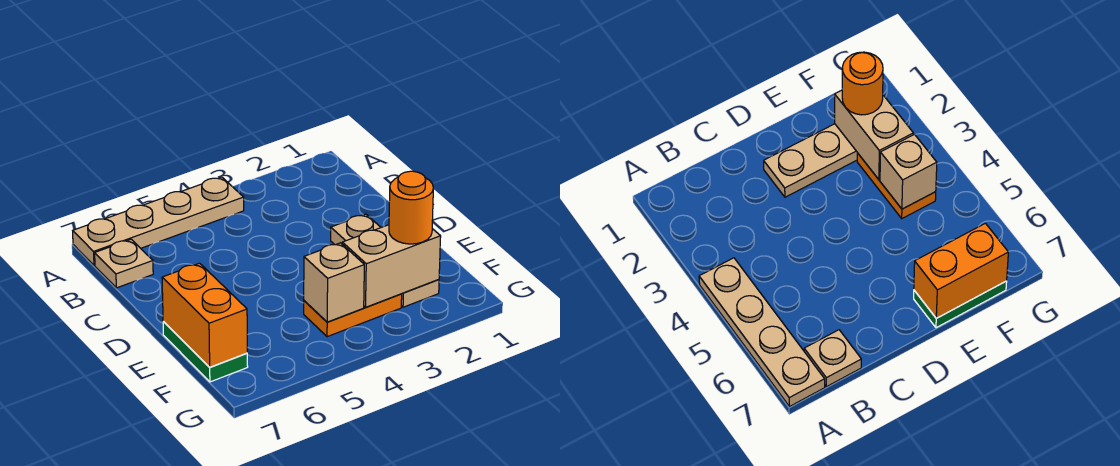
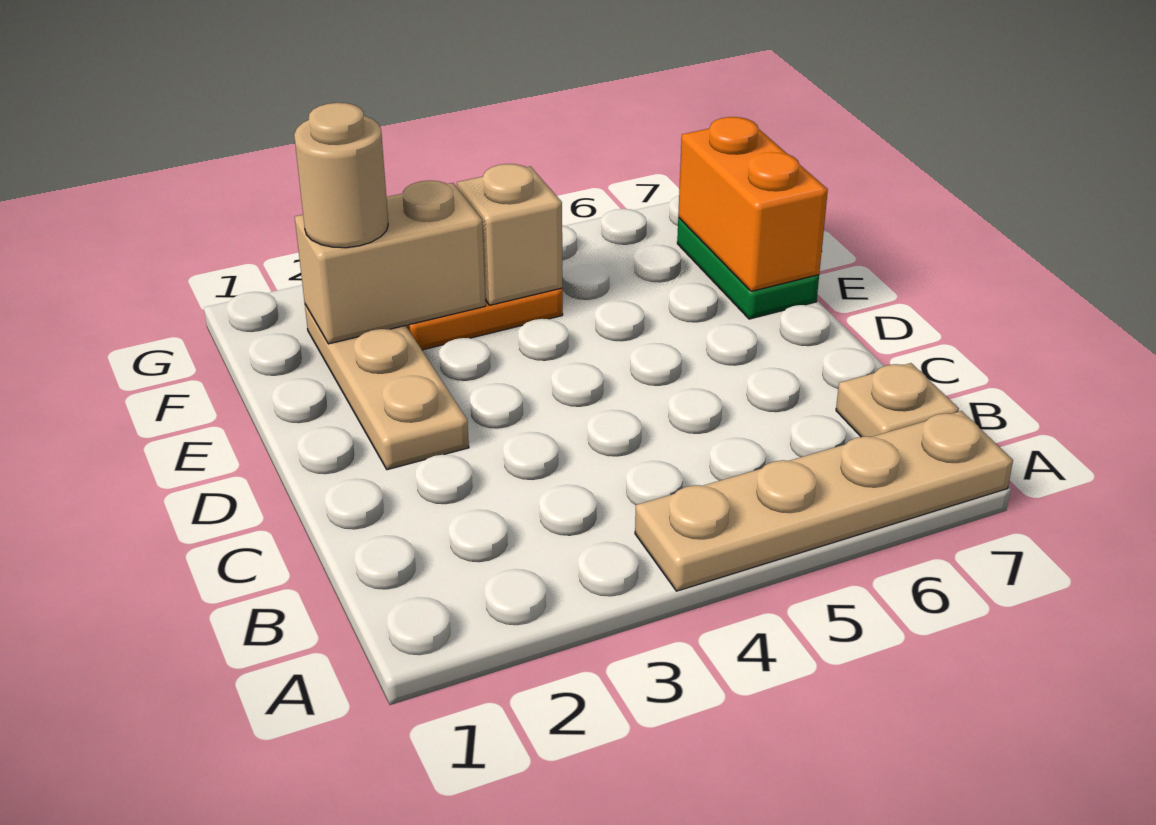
orange 1x1 round brick [389,171,433,244] -> tan 1x1 round brick [294,103,388,248]

